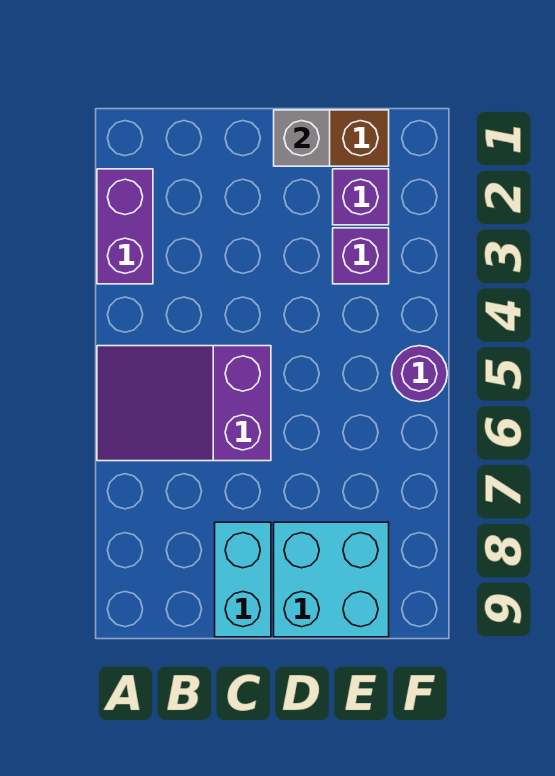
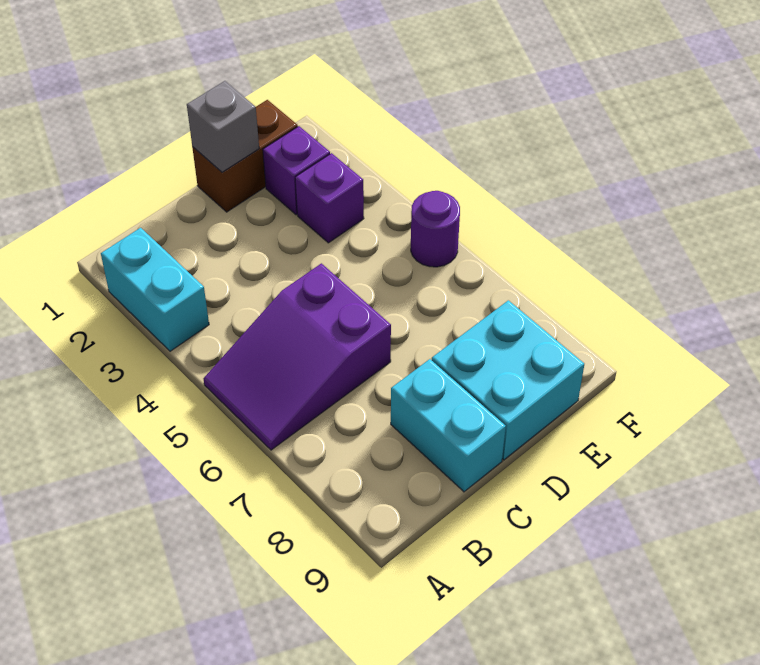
purple 1x2 brick [97,169,153,284] -> cyan 1x2 brick [101,228,209,351]

